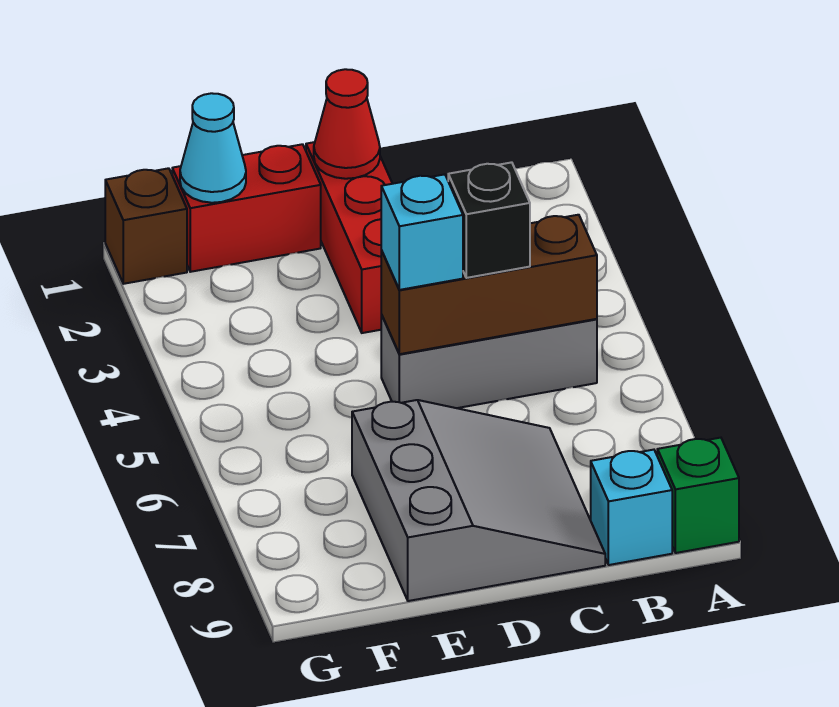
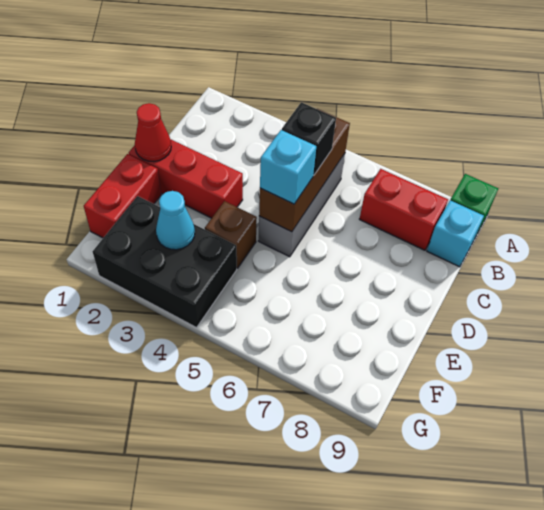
none -> red 1x2 brick [360,169,448,250]
grey 3x3 slope [352,400,605,601] -> none
cyan 1x1 cone [180,93,246,203] -> cyan 1x1 cone moved to [156,191,195,250]
none -> black 2x3 brick [93,196,237,327]
brown 1x1 brick [105,168,187,284] -> brown 1x1 brick moved to [205,201,257,268]

